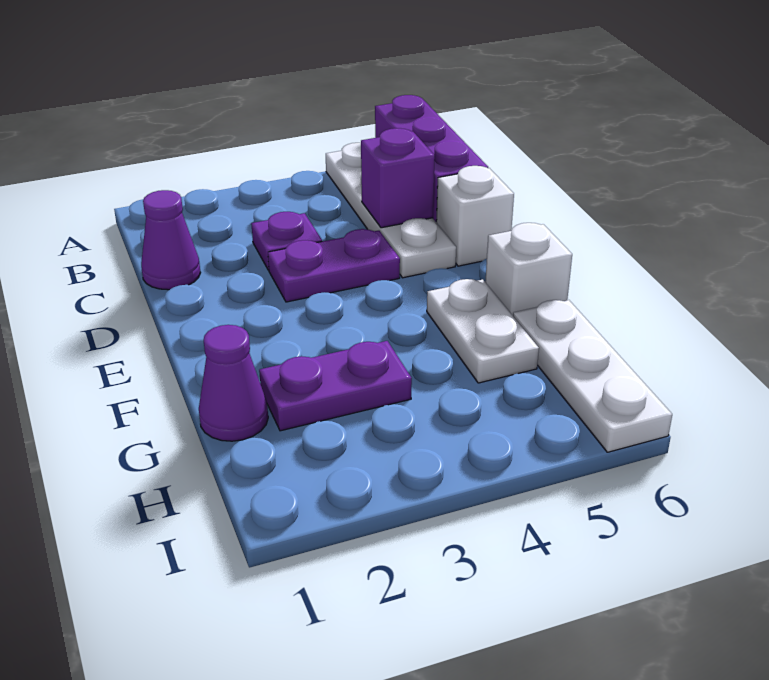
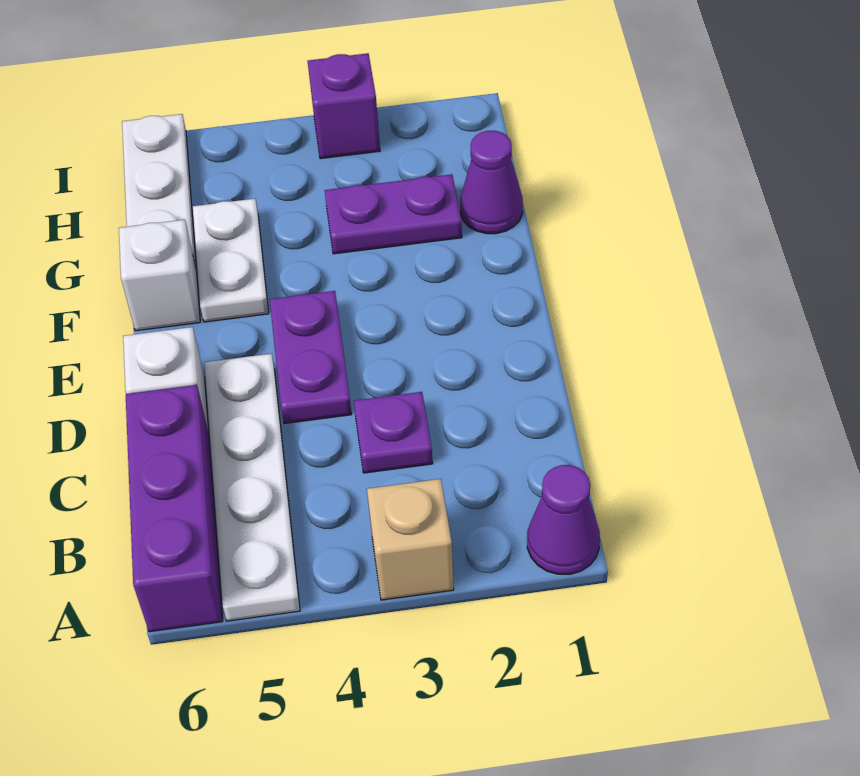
none -> tan 1x1 brick [367,479,454,600]
purple 1x1 cone [141,190,201,290] -> purple 1x1 cone moved to [527,465,600,574]
purple 1x1 brick [361,128,435,228] -> purple 1x1 brick moved to [308,53,380,159]
purple 1x2 plate [268,229,400,302] -> purple 1x2 plate turned to [270,291,352,424]

